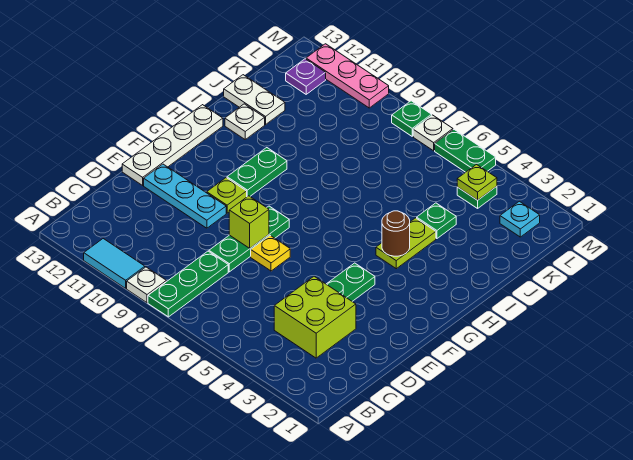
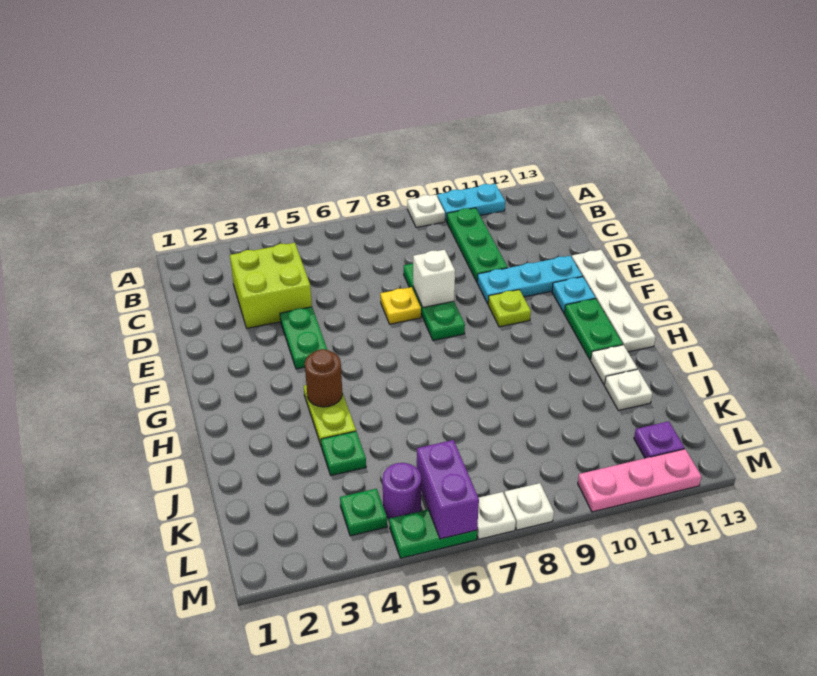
green 1x3 plate [148,251,228,317] -> green 1x3 plate moved to [447,208,507,282]
cyan 1x2 tile [84,239,145,288] -> cyan 1x2 plate [437,184,505,222]
lime 1x1 brick [229,196,269,248] -> white 1x1 brick [413,250,455,307]
green 1x2 plate [227,148,287,196] -> green 1x2 plate moved to [564,299,623,360]
white 1x2 plate [224,75,285,125] -> white 1x1 plate [605,369,652,410]
cyan 1x1 plate [500,201,540,237] -> cyan 1x1 plate moved to [552,277,595,313]
lime 1x1 plate [457,165,497,200] -> none
none -> purple 1x1 round brick [383,463,421,519]
none -> purple 1x2 brick [417,440,479,539]
green 1x1 plate [392,101,432,136] -> white 1x1 plate [504,483,554,530]

